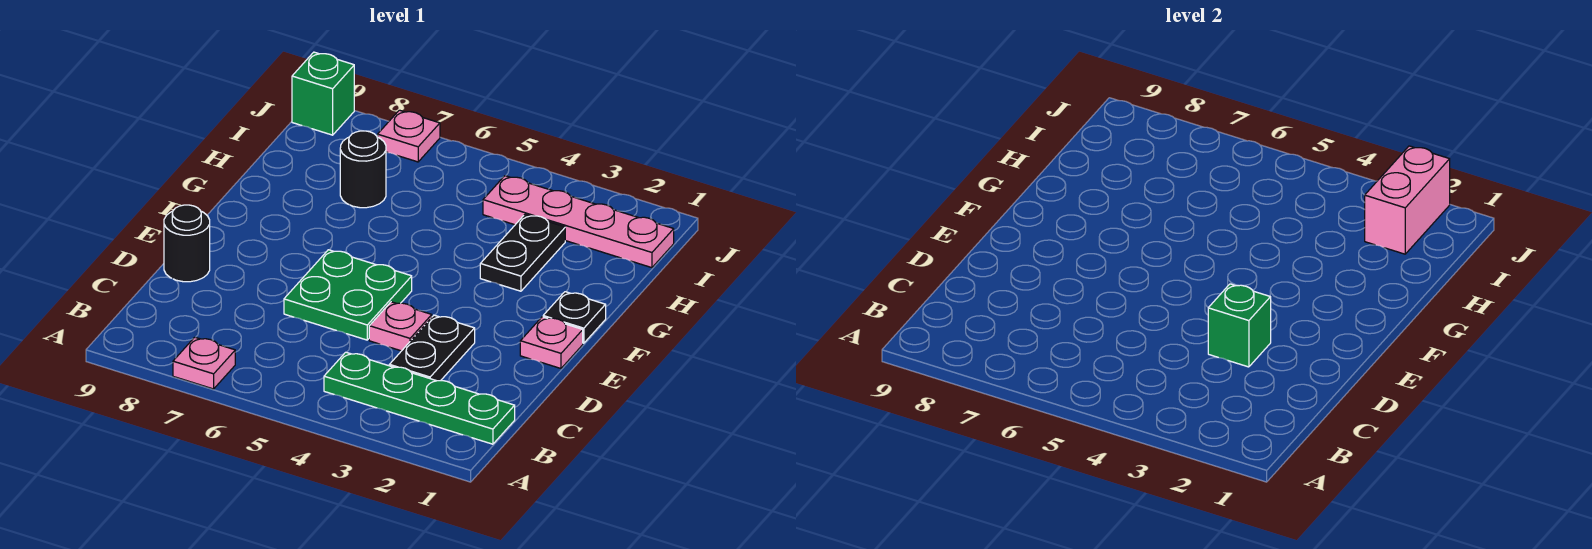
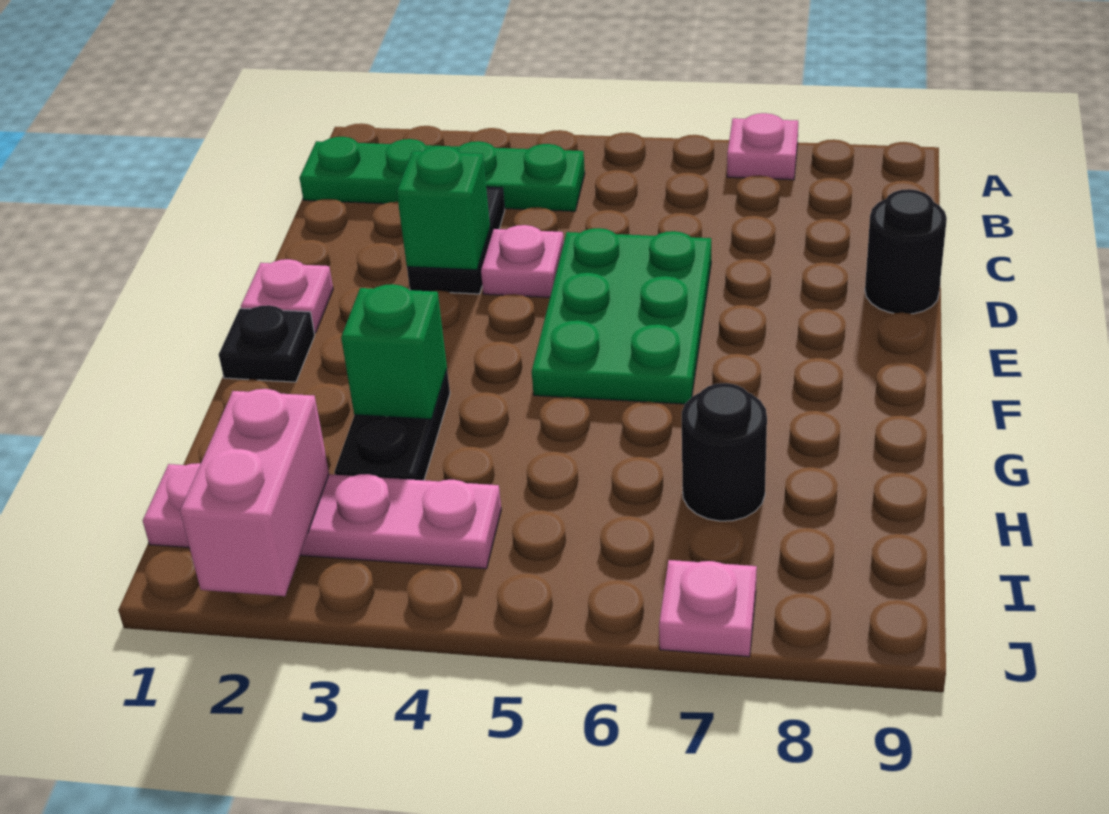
green 2x2 plate [284,250,412,340] -> green 2x3 plate [532,228,711,404]
green 1x1 brick [292,52,354,135] -> green 1x1 brick moved to [341,284,447,419]

